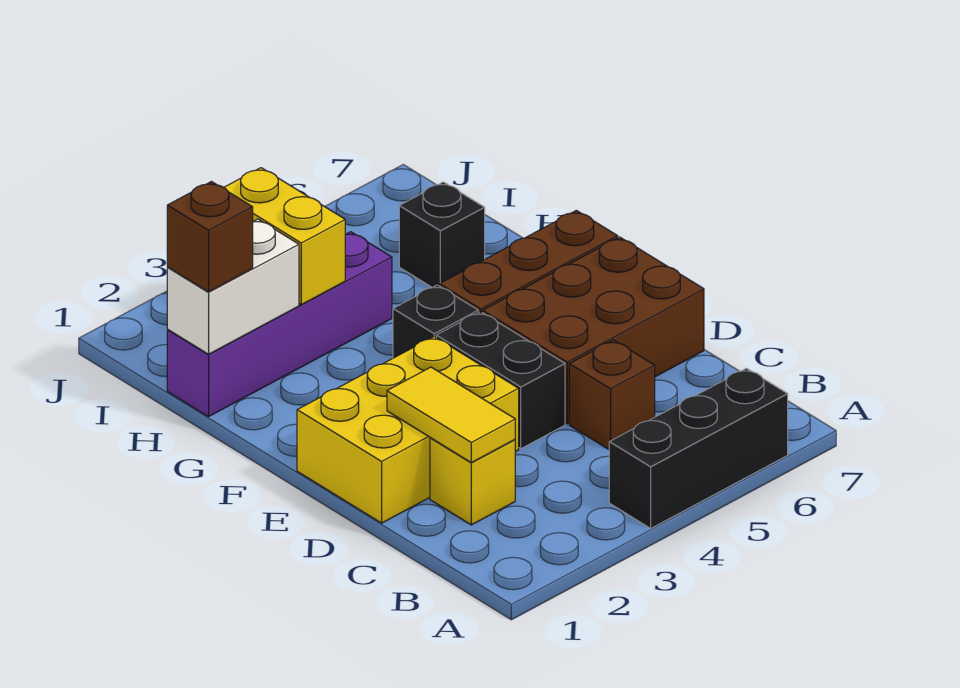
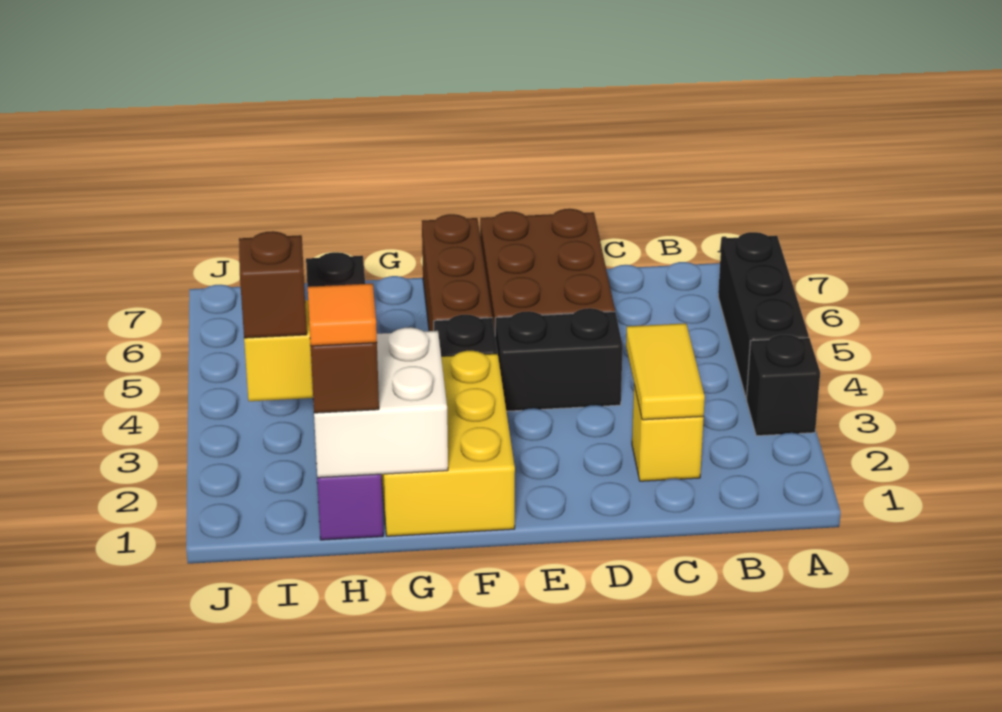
none -> black 1x1 brick [747,335,820,436]
yellow 1x2 tile [387,367,515,463] -> yellow 1x2 tile turned to [626,323,705,420]
brown 1x1 brick [569,340,655,449] -> brown 1x1 brick moved to [239,231,307,338]
yellow 2x3 brick [297,337,519,523] -> yellow 2x3 brick moved to [381,351,515,536]
white 1x2 brick [167,219,299,354] -> white 2x2 brick [313,327,448,478]
none -> orange 1x1 tile [307,284,377,346]

